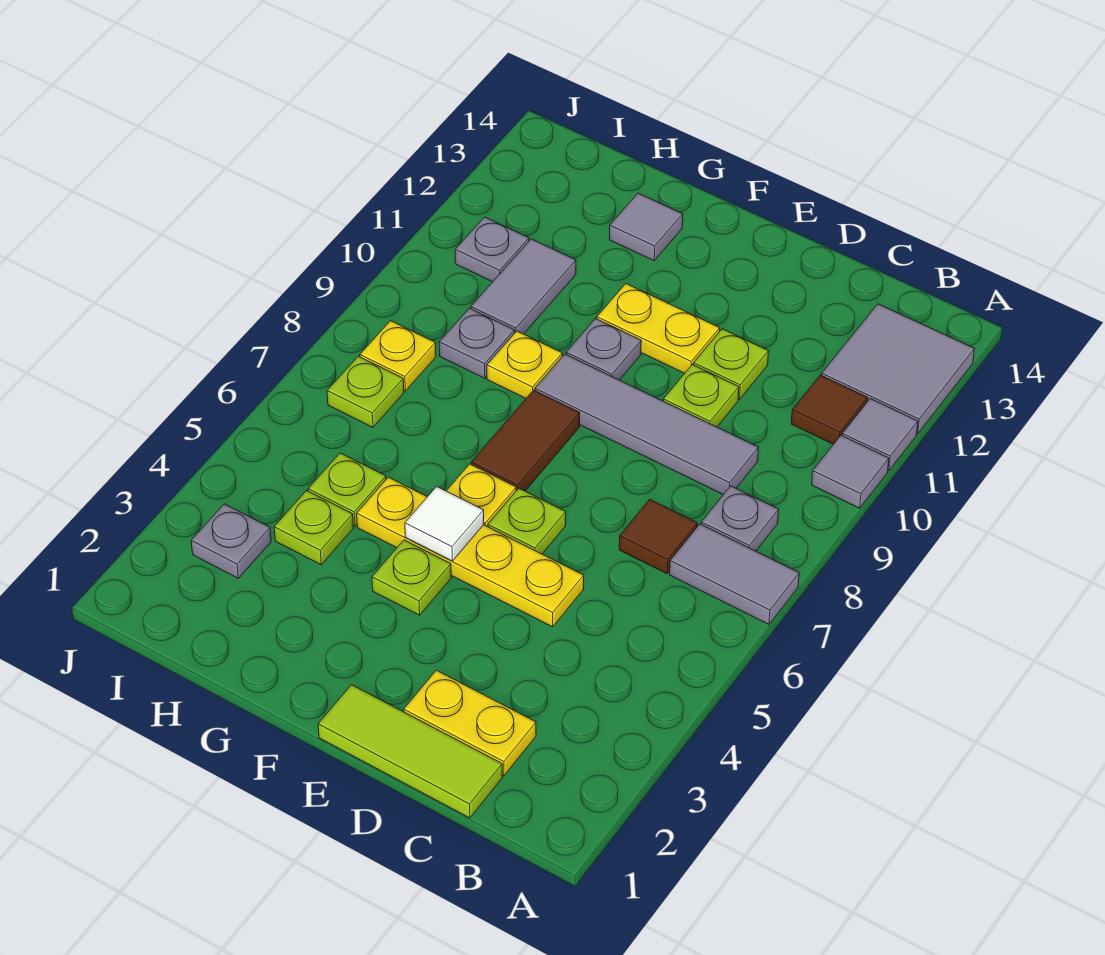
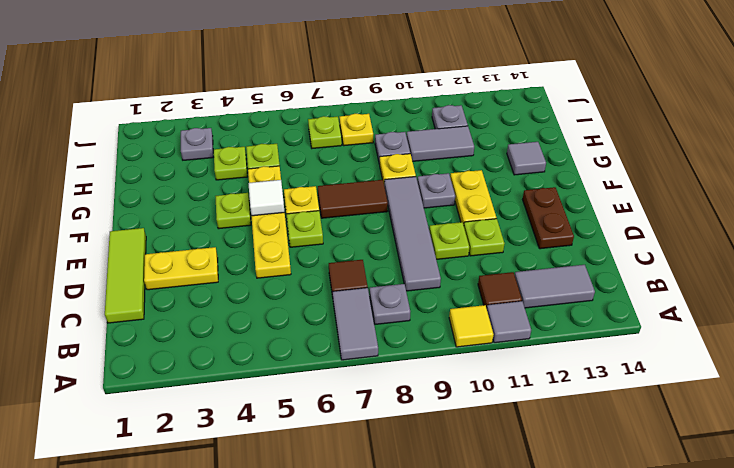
grey 1x1 tile [812,435,889,508] -> yellow 1x1 tile [449,305,494,347]
grey 2x2 tile [822,304,975,434] -> grey 1x2 tile [515,265,595,308]
yellow 1x2 plate [404,670,536,776] -> yellow 1x2 plate turned to [144,247,218,290]
none -> brown 1x2 plate [523,187,574,249]

